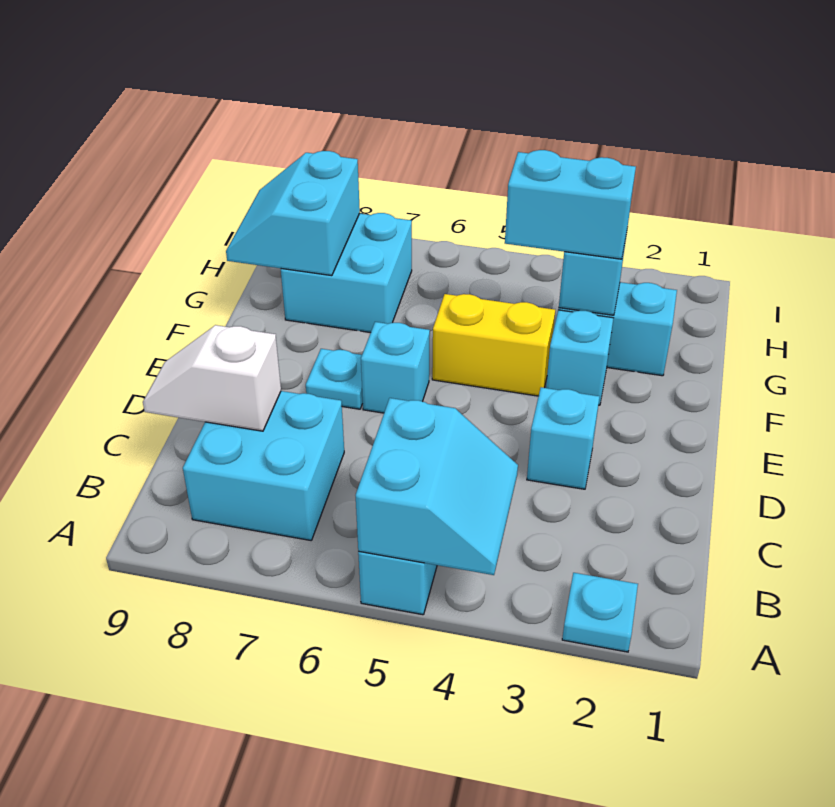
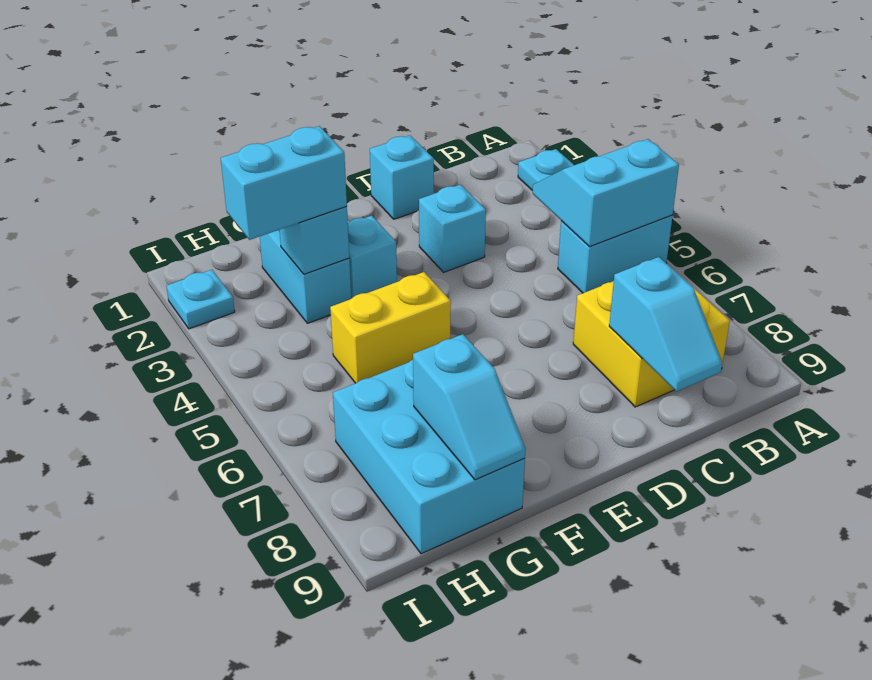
cyan 2x2 brick [183,391,344,540] -> yellow 2x2 brick [573,281,730,407]
white 1x2 slope [143,325,281,431] -> cyan 1x2 slope [609,257,722,392]
cyan 1x1 brick [361,322,430,413] -> cyan 1x1 brick moved to [370,135,434,219]
cyan 1x1 plate [306,349,363,409] -> cyan 1x1 plate moved to [166,270,235,329]
yellow 1x2 brick [432,294,555,396] -> yellow 1x2 brick turned to [330,272,451,383]
cyan 1x2 brick [505,150,636,259] -> cyan 1x2 brick turned to [221,126,347,240]
cyan 2x2 brick [281,213,412,333] -> cyan 2x3 brick [333,360,525,554]
cyan 2x2 slope [226,151,360,276] -> cyan 1x2 slope [413,334,525,480]

